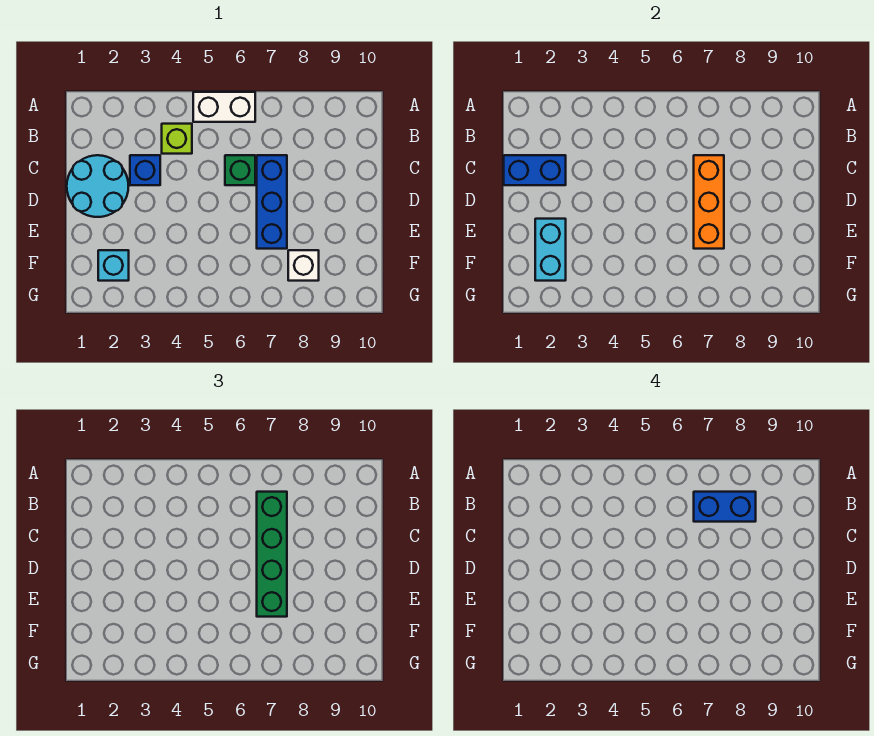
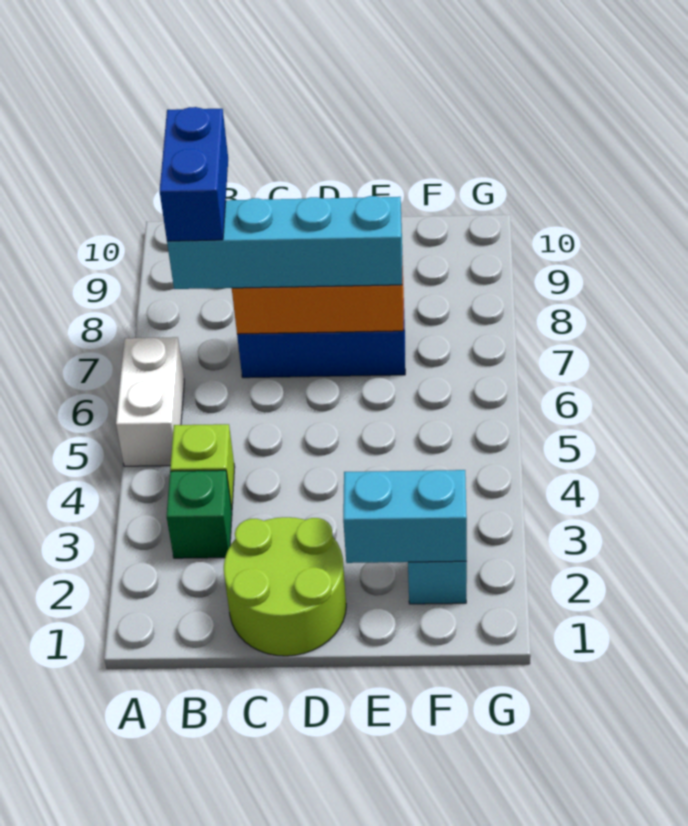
green 1x4 brick [257,492,287,617] -> cyan 1x4 brick [167,196,402,289]
cyan 2x2 round brick [67,155,129,217] -> lime 2x2 round brick [224,517,346,656]
blue 1x2 brick [504,155,566,185] -> none
blue 1x1 brick [130,155,160,185] -> none
green 1x1 brick [225,155,255,185] -> green 1x1 brick moved to [167,470,232,558]
white 1x1 brick [288,250,319,281] -> none

